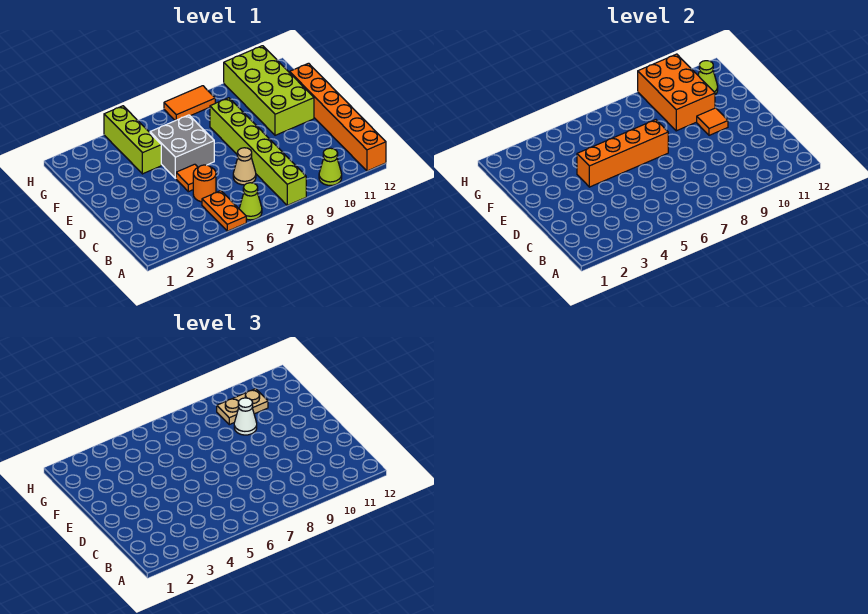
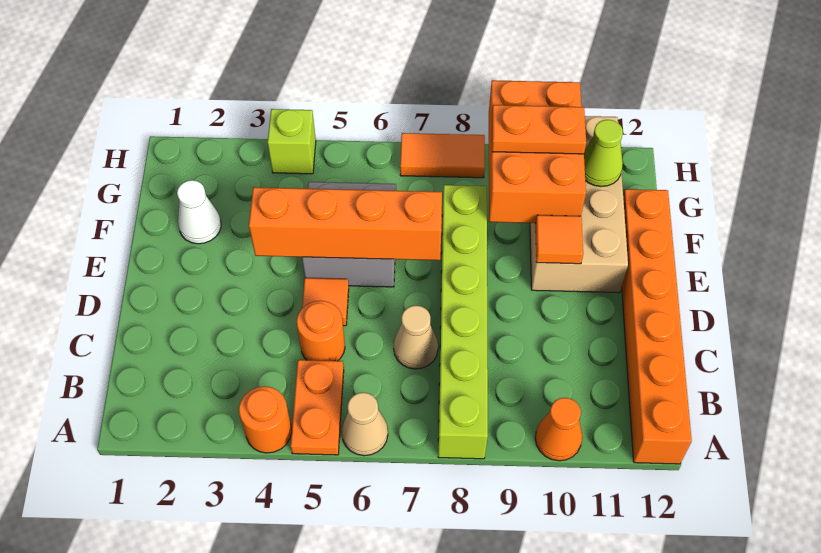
none -> orange 1x1 round brick [239,386,292,453]
lime 1x1 cone [239,183,262,220] -> tan 1x1 cone [342,392,388,456]
lime 1x1 cone [319,148,342,185] -> orange 1x1 cone [535,398,582,461]
lime 2x4 brick [224,46,314,135] -> tan 2x4 brick [530,116,628,293]
lime 1x3 brick [104,106,161,174] -> lime 1x1 brick [268,109,316,174]
white 1x1 cone [234,398,257,435] -> white 1x1 cone moved to [177,180,221,244]
tan 1x2 plate [217,389,268,425] -> orange 1x2 plate [492,105,586,154]

